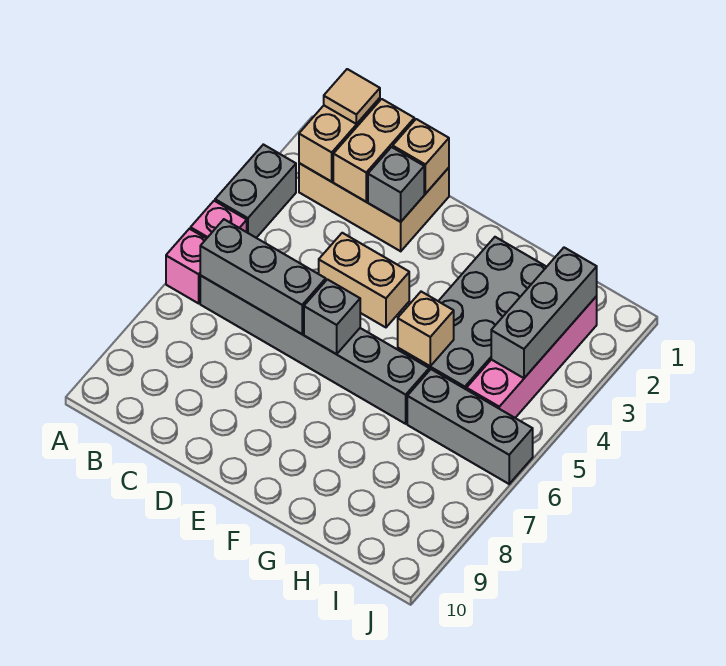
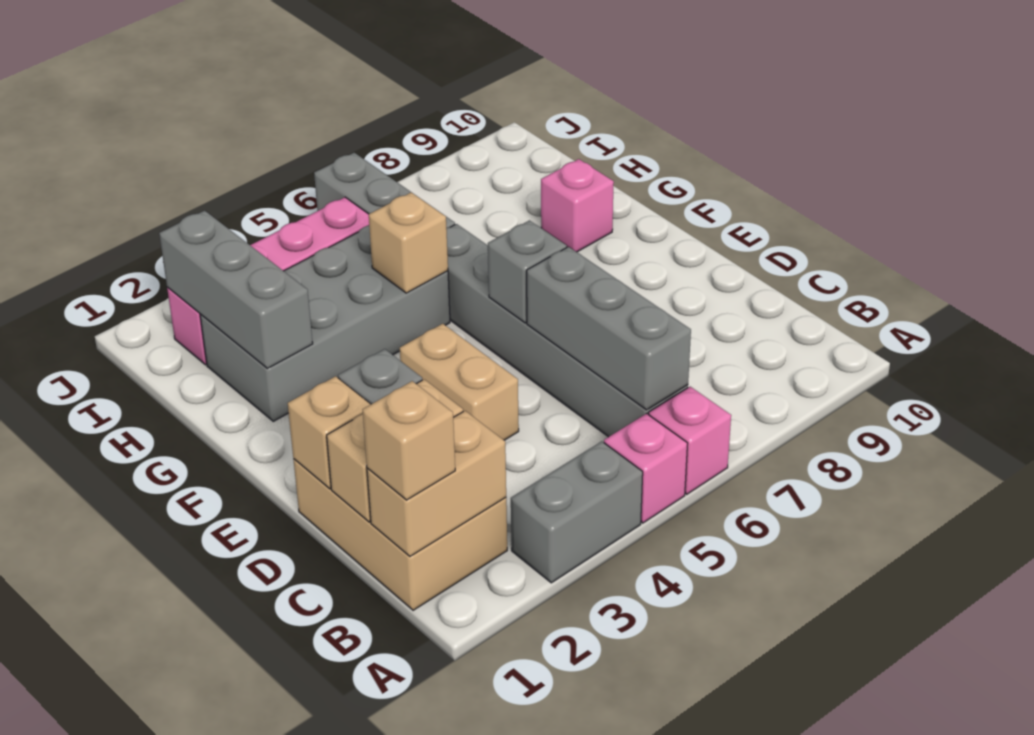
tan 1x1 tile [324,69,380,124] -> tan 1x1 brick [363,381,455,500]
none -> pink 1x1 brick [541,159,614,252]
grey 1x3 brick [491,248,597,378] -> grey 1x3 brick turned to [159,211,313,368]

